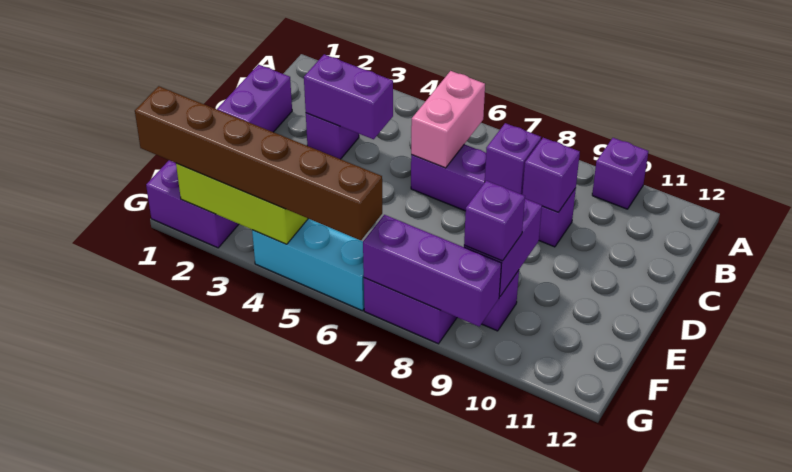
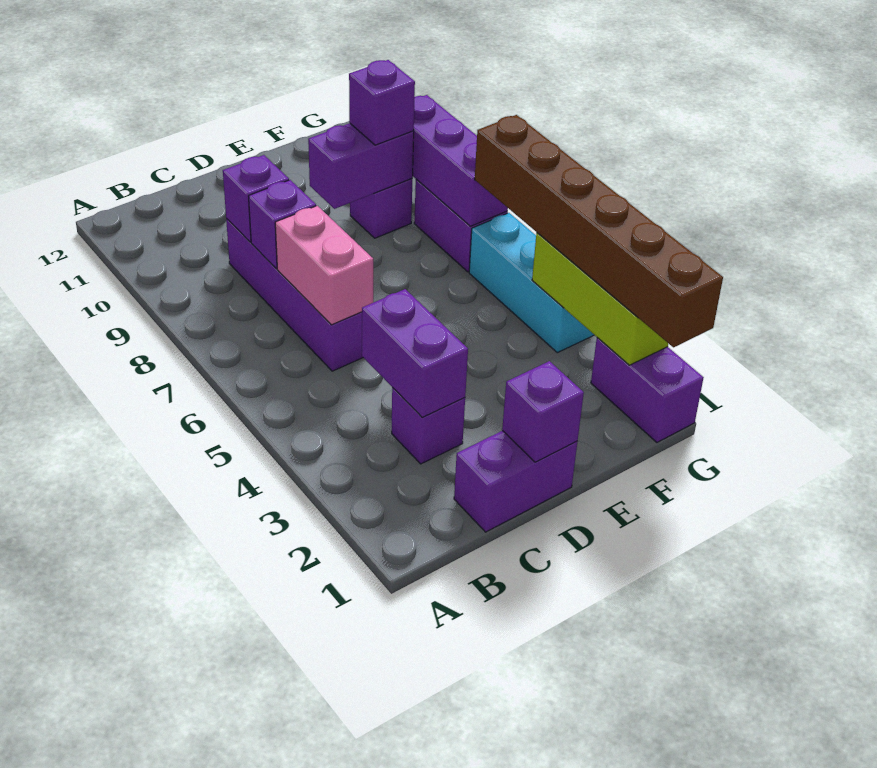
purple 1x1 brick [592,138,648,209] -> purple 1x1 brick moved to [502,361,584,462]
pink 1x2 brick [411,71,485,168] -> pink 1x2 brick turned to [275,206,373,325]

